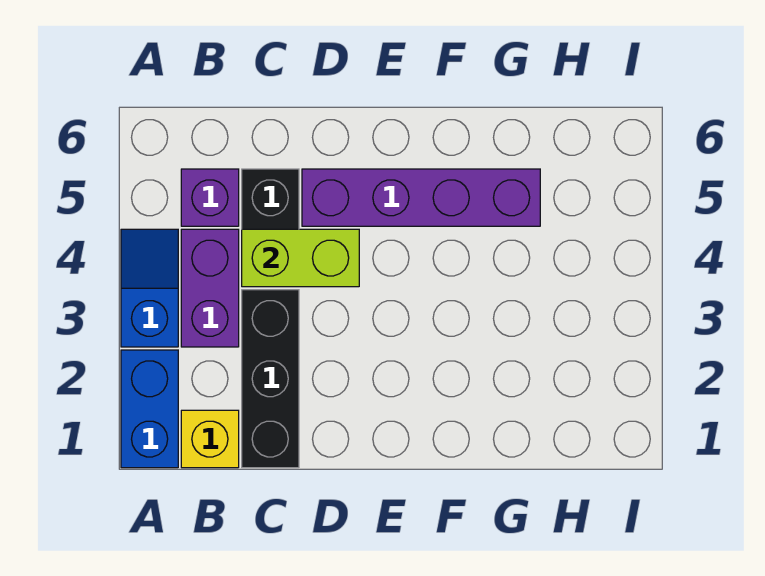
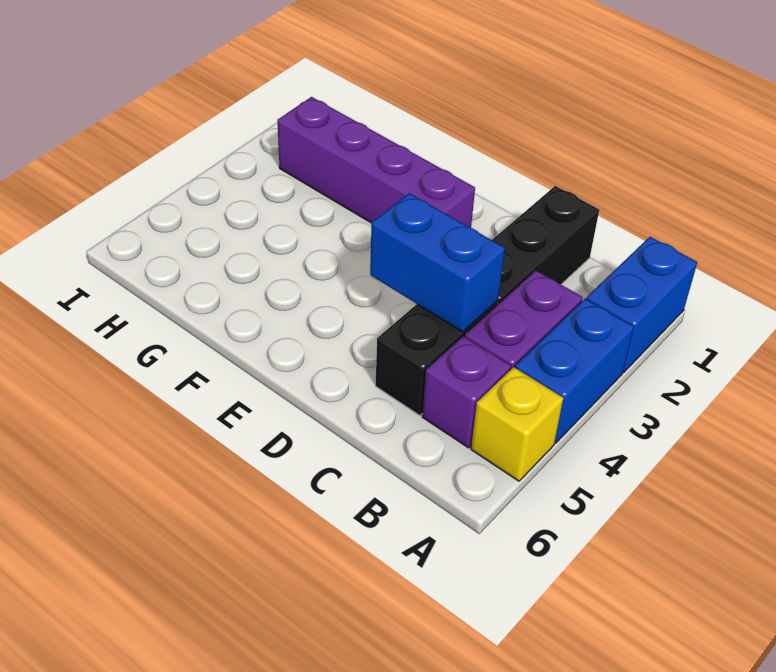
blue 1x2 slope [121,229,178,347] -> blue 1x2 brick [515,299,634,443]
yellow 1x1 brick [181,410,239,468] -> yellow 1x1 brick moved to [471,367,563,481]
lime 1x2 brick [242,229,359,287] -> blue 1x2 brick [370,193,505,332]
purple 1x4 brick [302,169,540,226] -> purple 1x4 brick moved to [277,97,475,228]

